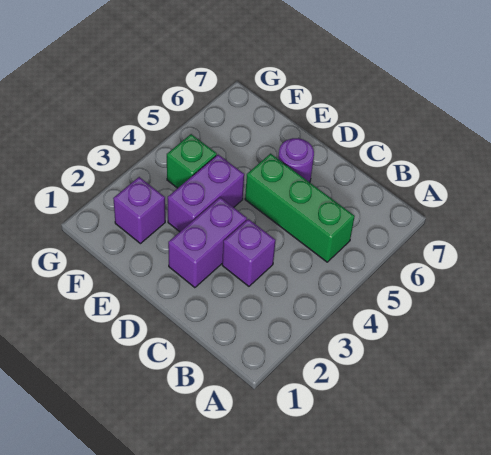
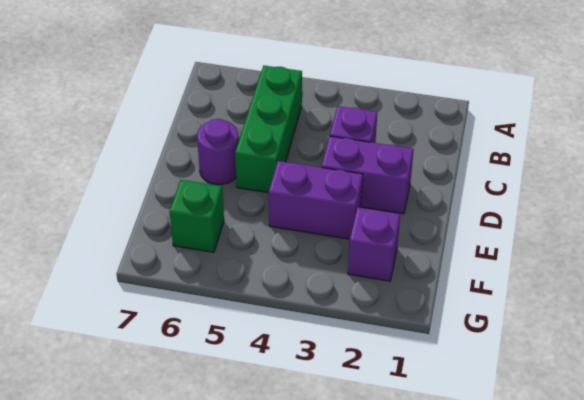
green 1x1 brick [167,134,217,188] -> green 1x1 brick moved to [169,180,224,252]

